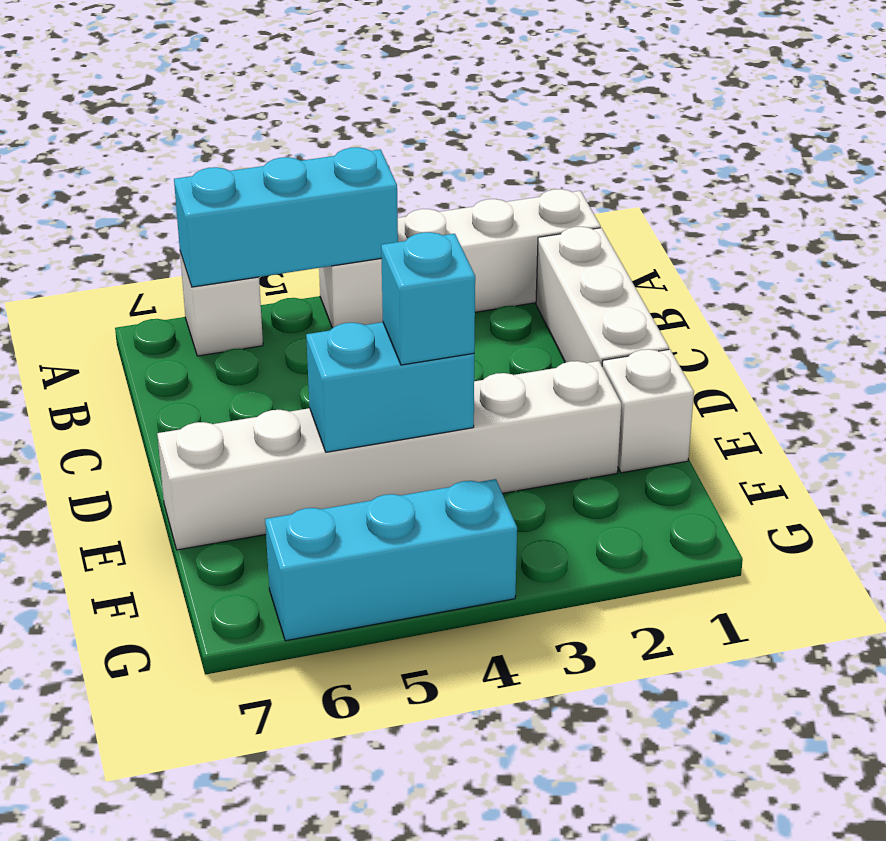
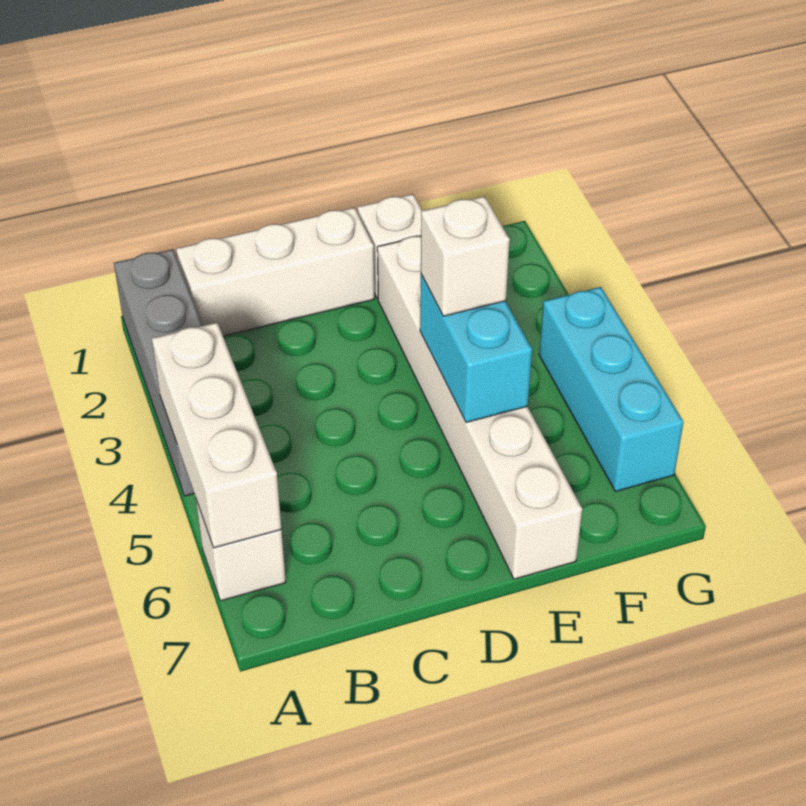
white 1x4 brick [319,189,601,328] -> grey 1x4 brick [114,249,203,496]
cyan 1x3 brick [174,147,398,287] -> white 1x3 brick [152,322,281,548]
cyan 1x1 brick [381,232,475,365] -> white 1x1 brick [421,196,510,316]

